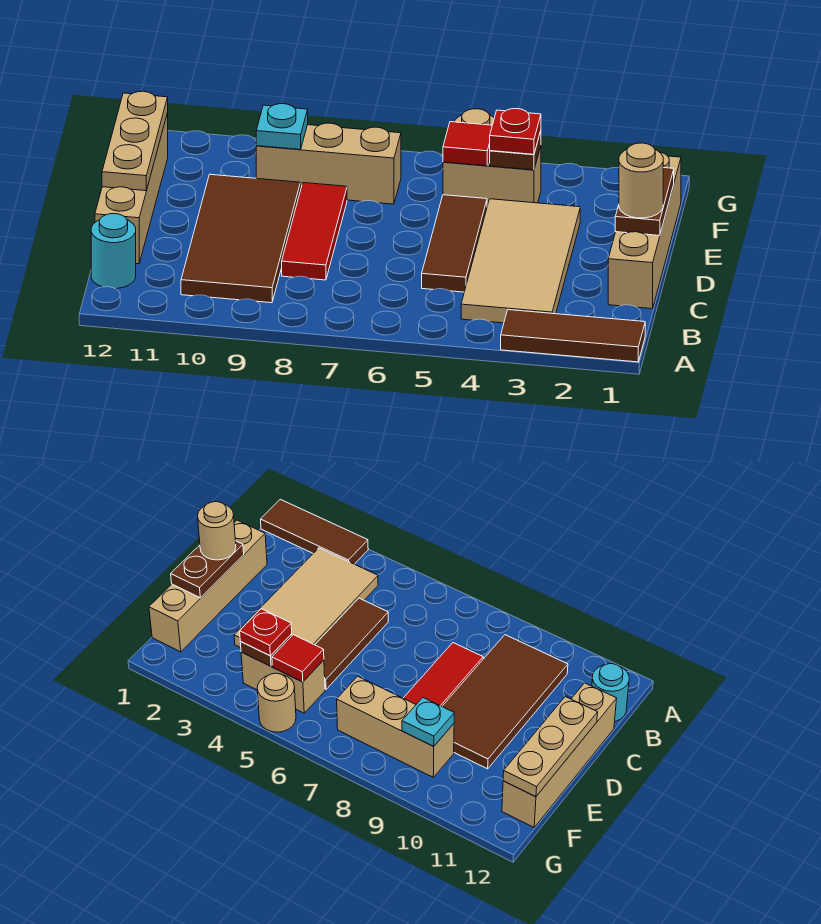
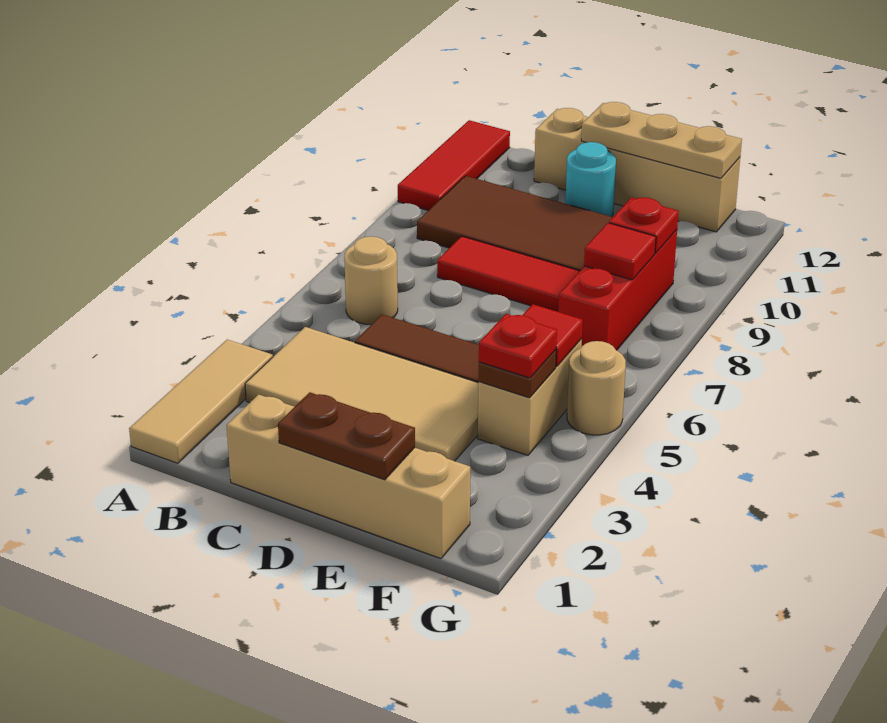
brown 1x3 tile [501,310,645,362] -> tan 1x3 tile [129,340,273,463]
none -> red 1x3 tile [398,120,510,210]
cyan 1x1 round brick [91,214,136,289] -> cyan 1x1 round brick moved to [565,142,616,217]
tan 1x1 round brick [619,143,663,218] -> tan 1x1 round brick moved to [344,236,398,324]
tan 1x3 brick [256,123,401,204] -> red 1x3 brick [558,230,677,350]
none -> red 1x1 tile [584,223,656,280]
cyan 1x1 plate [256,104,308,150] -> red 1x1 plate [609,197,679,253]

